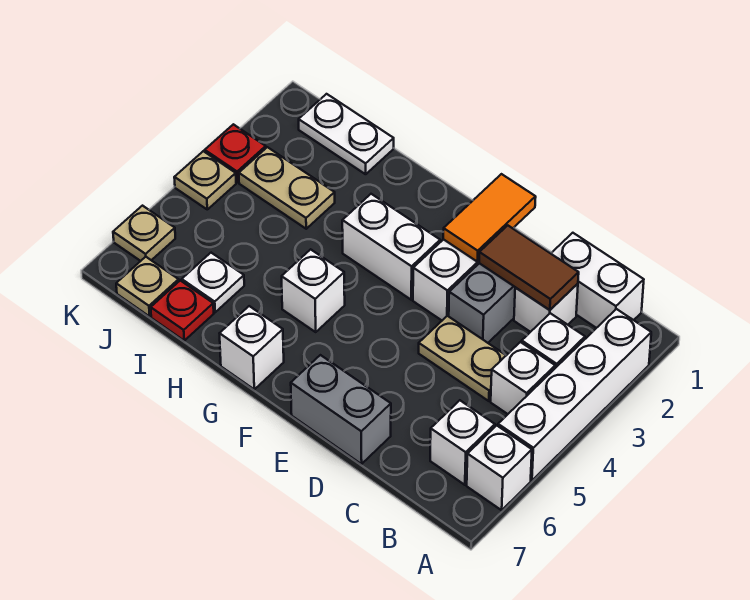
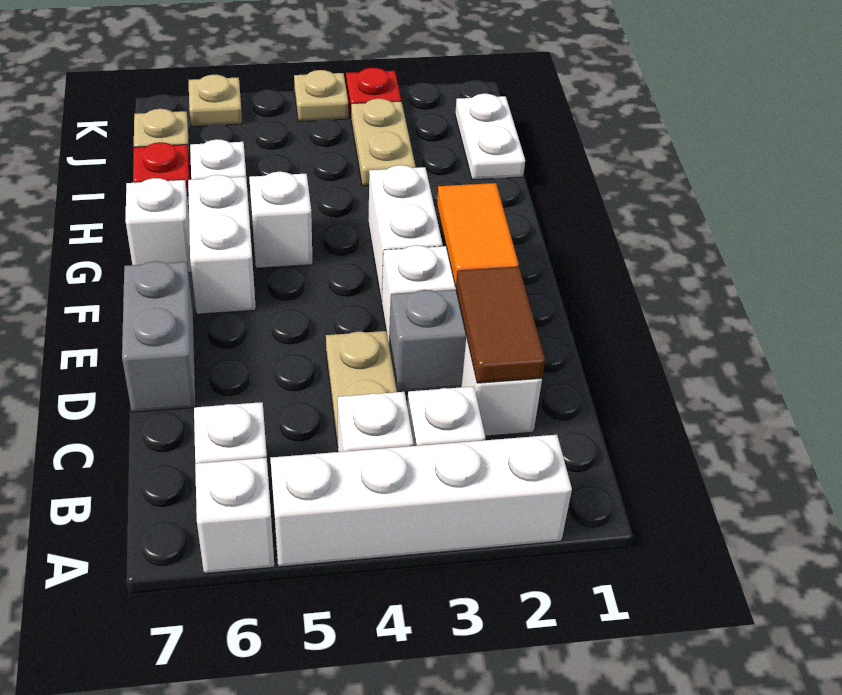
white 1x2 brick [551,233,644,328] -> white 1x2 brick moved to [188,175,256,314]
orange 1x2 tile [443,174,536,262] -> orange 1x2 tile turned to [437,183,519,287]

